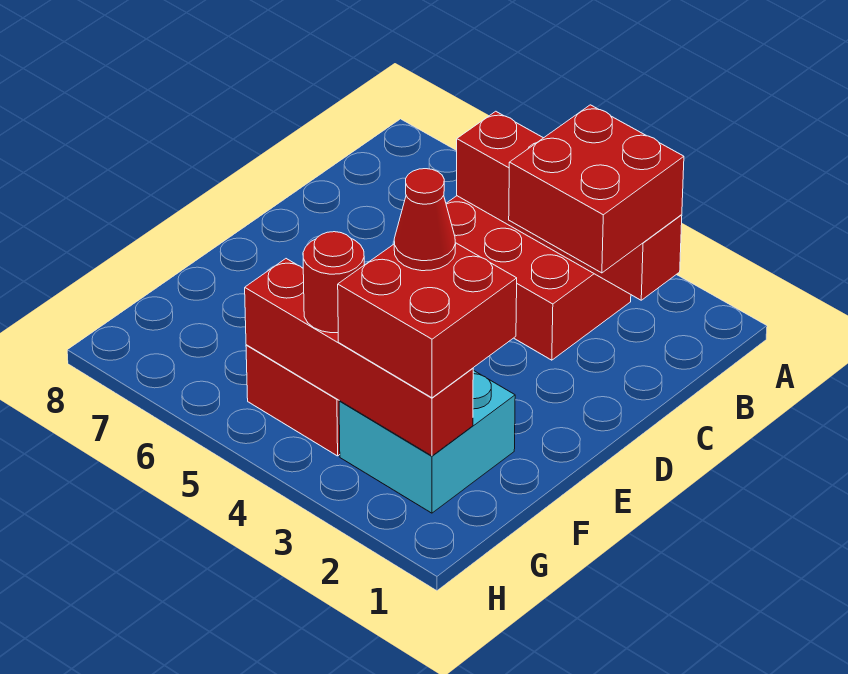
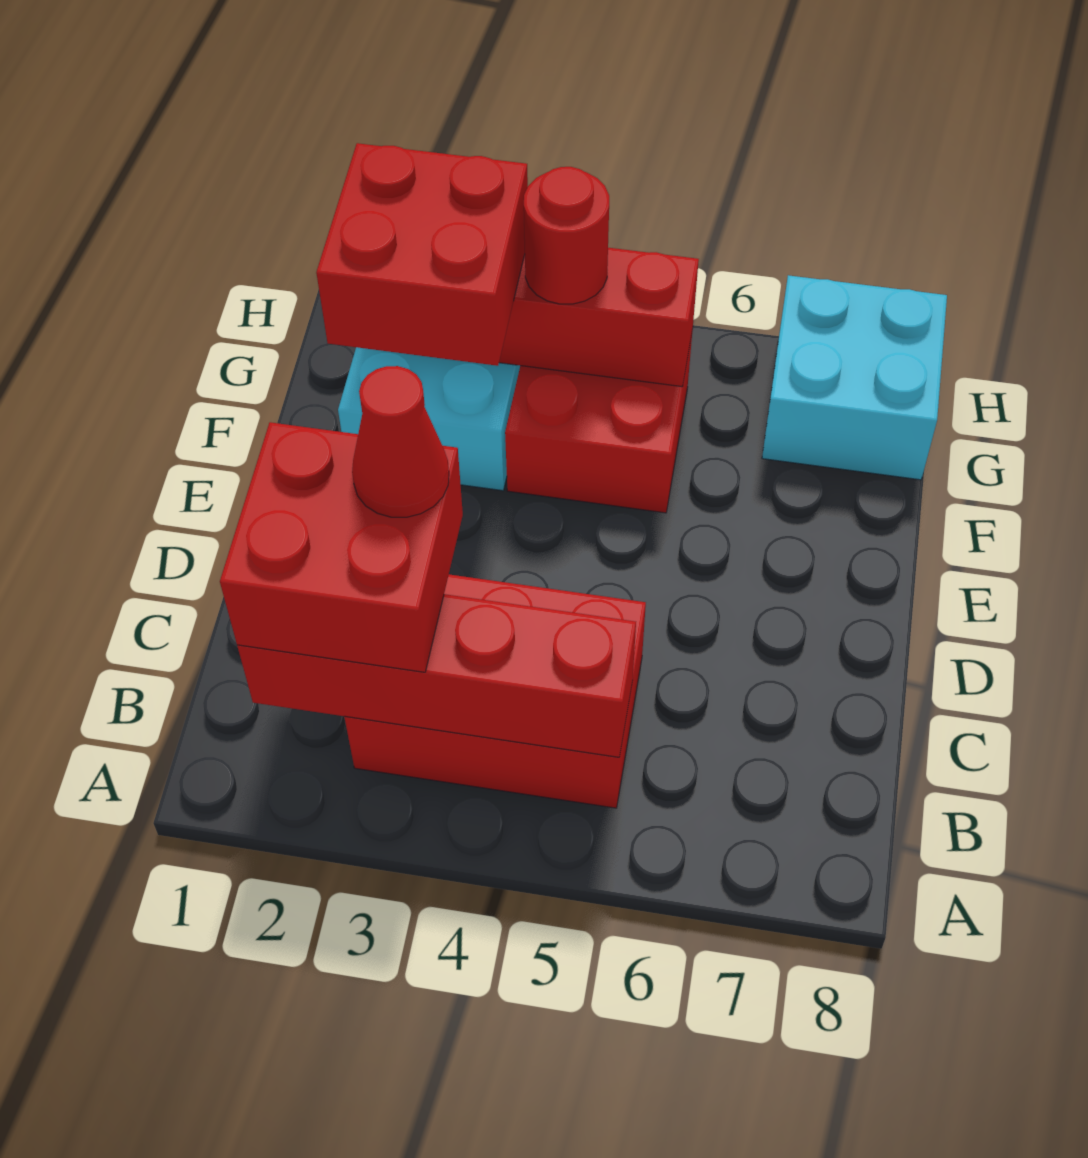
red 1x1 cone [394,169,456,271] -> red 1x1 cone moved to [352,366,449,517]
none -> cyan 2x2 brick [762,275,947,480]

